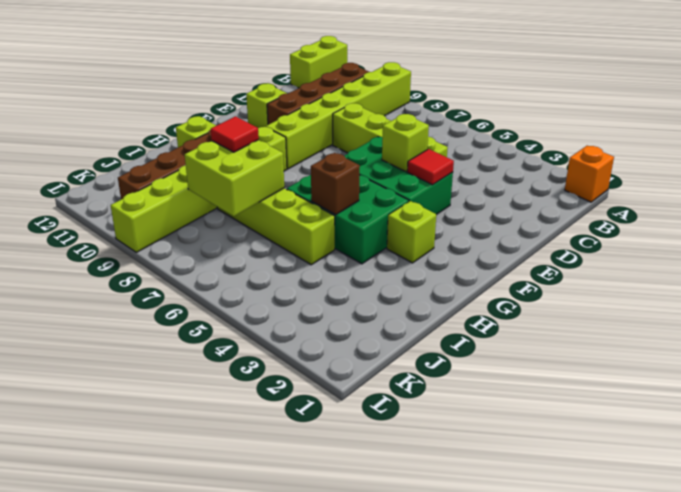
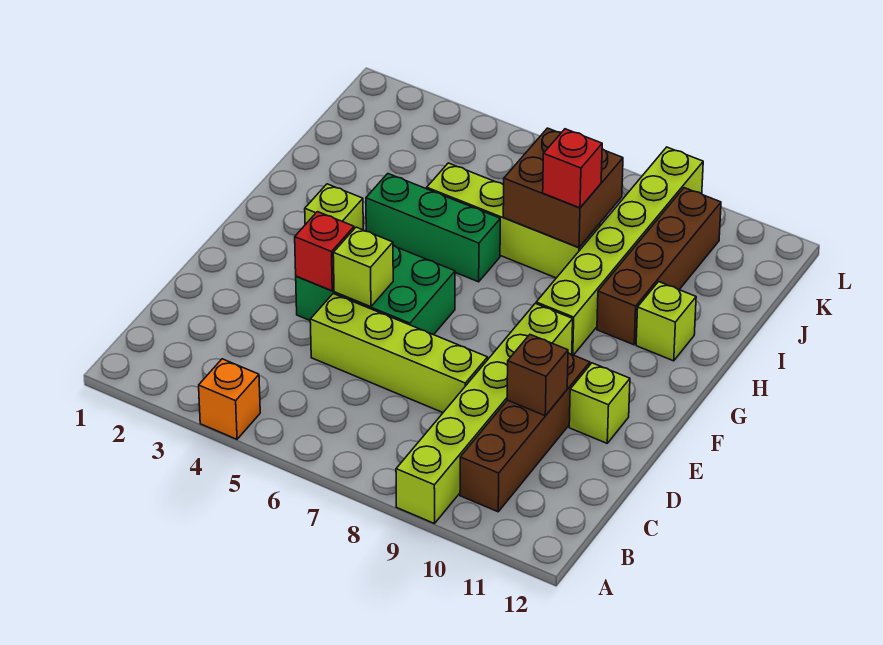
orange 1x1 brick [565,146,614,202] -> orange 1x1 brick moved to [199,359,260,439]
lime 1x2 brick [290,36,347,88] -> none
red 1x1 tile [407,149,454,185] -> red 1x1 brick [295,212,354,291]
green 2x3 brick [287,175,409,264] -> green 1x3 brick [366,174,500,282]
brown 1x1 brick [311,153,360,215] -> brown 1x1 brick moved to [507,335,568,416]
lime 2x2 brick [185,140,284,216] -> brown 2x2 brick [503,128,623,247]
red 1x1 tile [211,116,259,152] -> red 1x1 brick [543,129,602,208]

